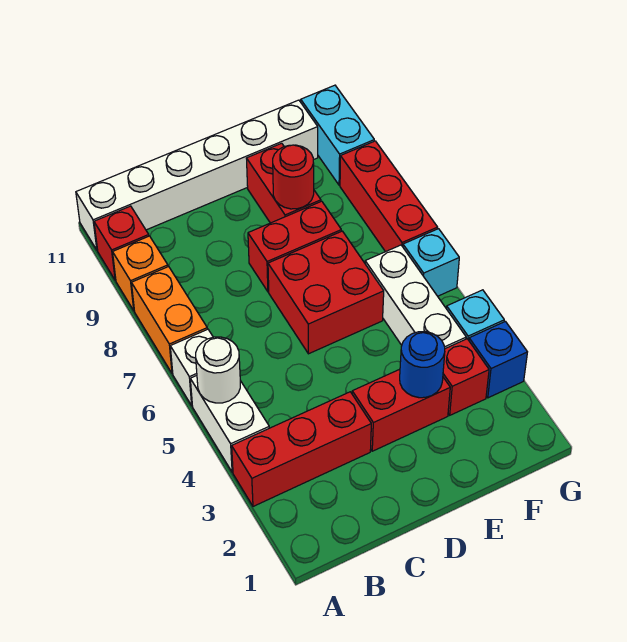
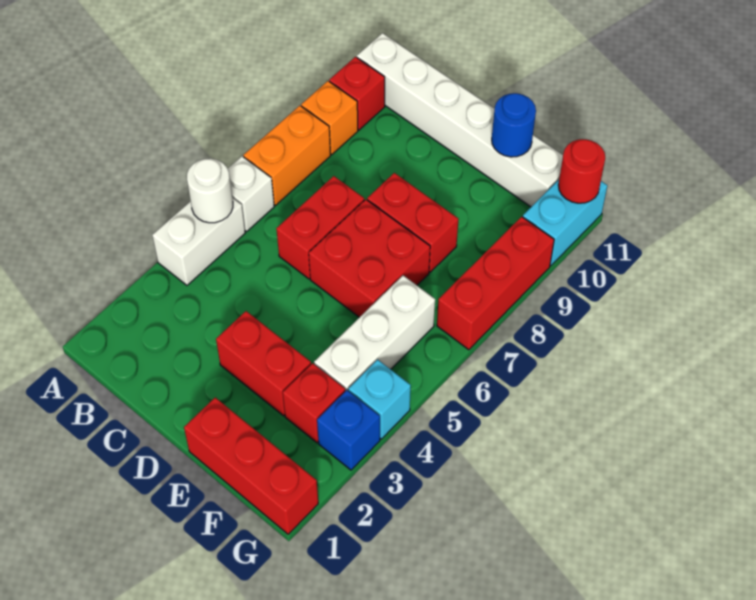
red 1x3 brick [232,392,371,506] -> red 1x3 brick moved to [184,398,318,534]
blue 1x1 round brick [400,332,445,398] -> blue 1x1 round brick moved to [492,93,536,157]
red 1x2 brick [246,143,321,223] -> red 1x2 brick moved to [276,176,364,279]
red 1x1 round brick [273,145,314,209] -> red 1x1 round brick moved to [558,139,605,203]
cyan 1x1 brick [403,229,459,296] -> none

